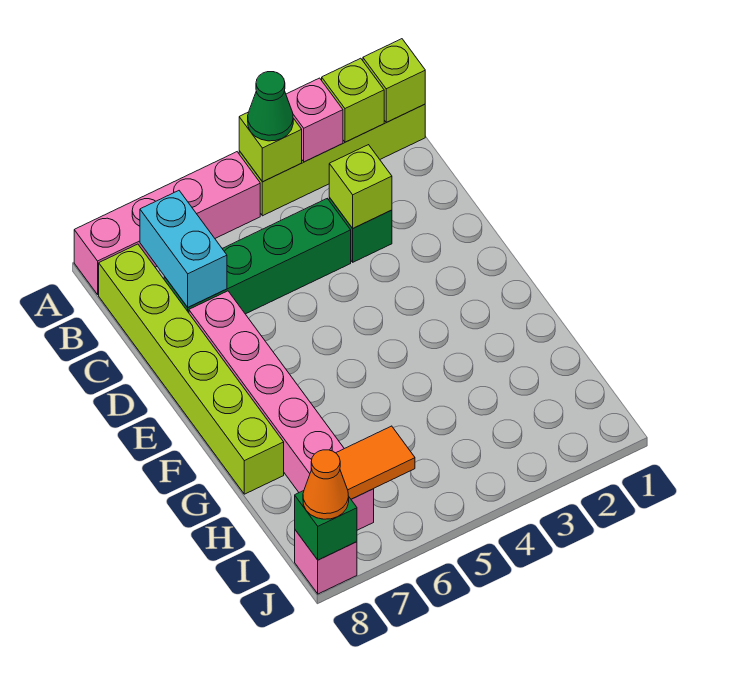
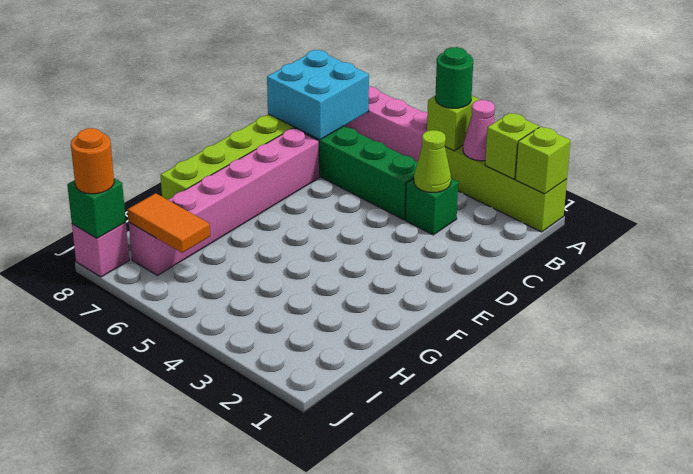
pink 1x1 brick [286,78,343,162] -> pink 1x1 cone [463,100,495,161]
green 1x1 cone [248,72,293,141] -> green 1x1 round brick [435,47,473,108]
cyan 1x2 brick [140,191,227,307] -> cyan 2x2 brick [267,50,369,140]
lime 1x1 brick [329,145,392,228] -> lime 1x1 cone [414,130,451,193]
orange 1x1 cone [303,450,349,519] -> orange 1x1 round brick [71,128,114,194]

